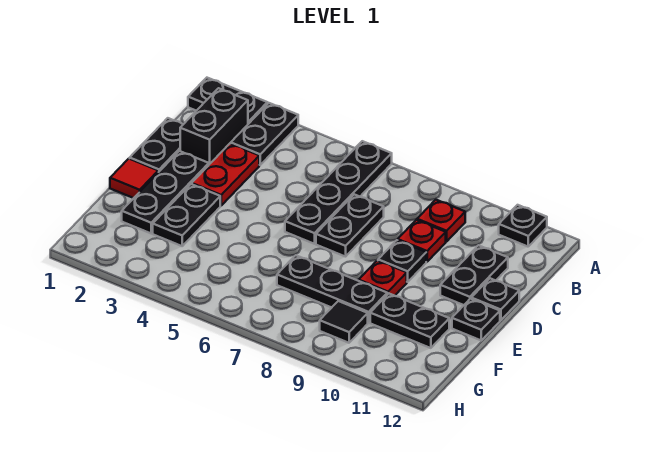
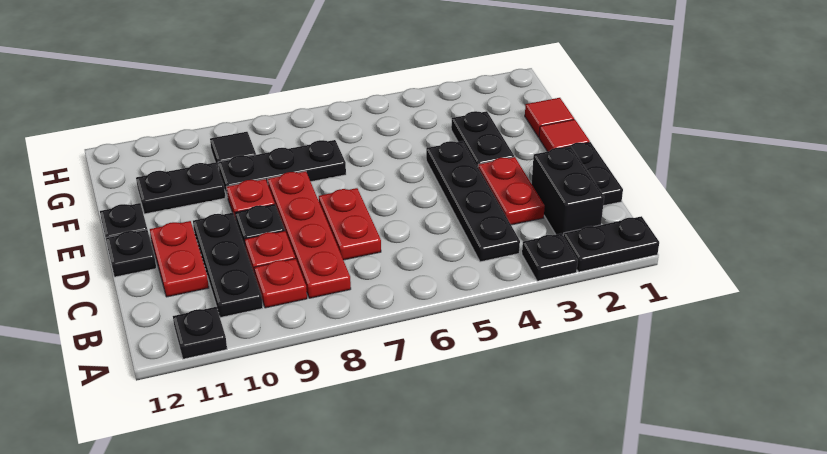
black 1x2 plate [231,103,298,165] -> black 1x1 plate [522,233,578,281]
black 1x4 plate [285,141,392,244] -> black 1x4 plate moved to [426,141,520,262]
none -> red 1x4 plate [268,171,351,298]
black 1x2 plate [316,194,384,257] -> red 1x2 plate [319,188,381,260]
black 1x2 plate [440,245,508,305] -> red 1x2 plate [150,221,209,297]
black 1x3 plate [122,151,209,233] -> black 1x3 plate moved to [193,213,263,318]
none -> red 1x1 tile [525,98,574,137]

